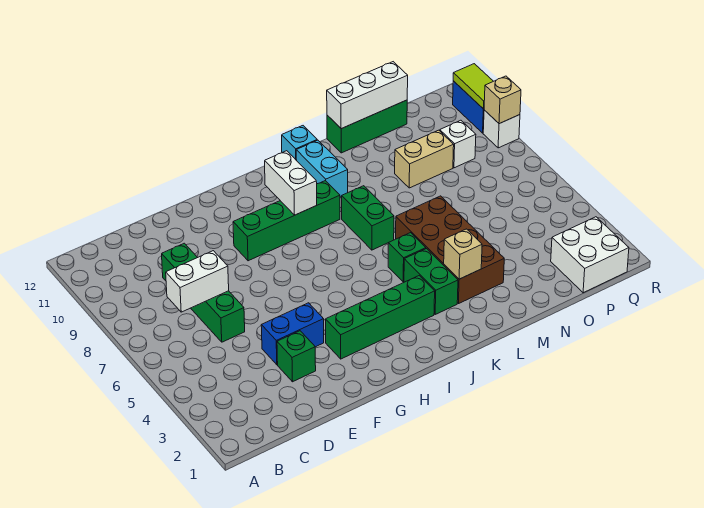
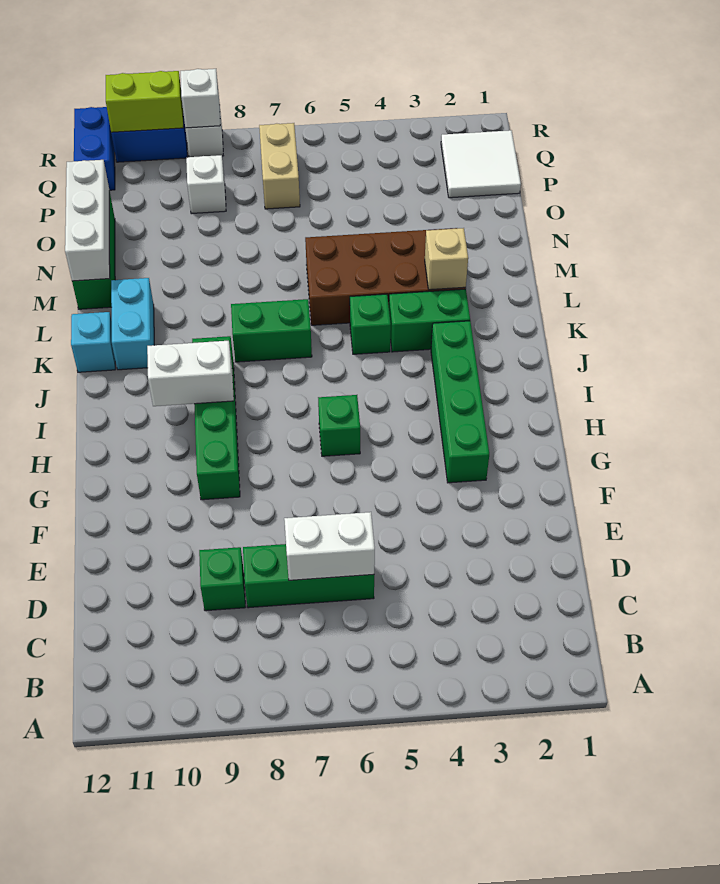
white 1x2 brick [166,251,229,312] -> white 1x2 brick turned to [284,512,375,580]
green 1x1 brick [277,331,316,382] -> green 1x1 brick moved to [318,395,360,456]
blue 1x2 brick [261,303,324,365] -> blue 1x2 brick moved to [74,107,115,190]
cyan 1x2 brick [296,140,348,197] -> cyan 1x2 brick turned to [111,278,154,370]
tan 1x2 brick [395,130,454,188] -> tan 1x2 brick moved to [259,123,300,209]
white 2x2 brick [551,217,629,293] -> white 2x2 tile [441,130,521,198]
tan 1x1 brick [484,76,521,124] -> white 1x1 brick [181,69,220,128]
lime 1x2 tile [453,64,493,109] -> lime 1x2 brick [106,71,184,133]

